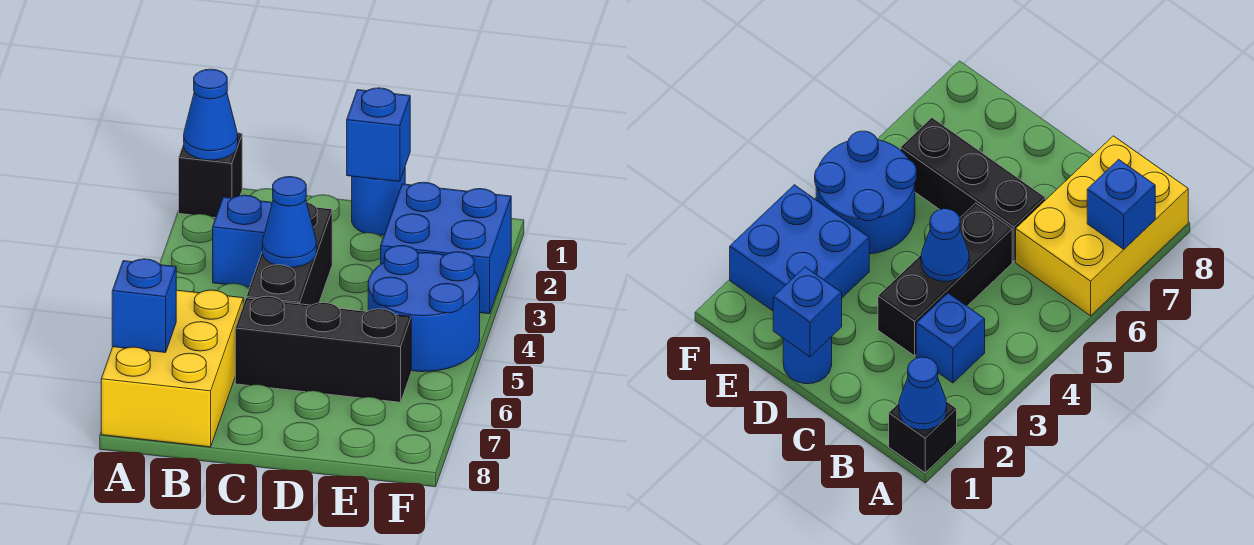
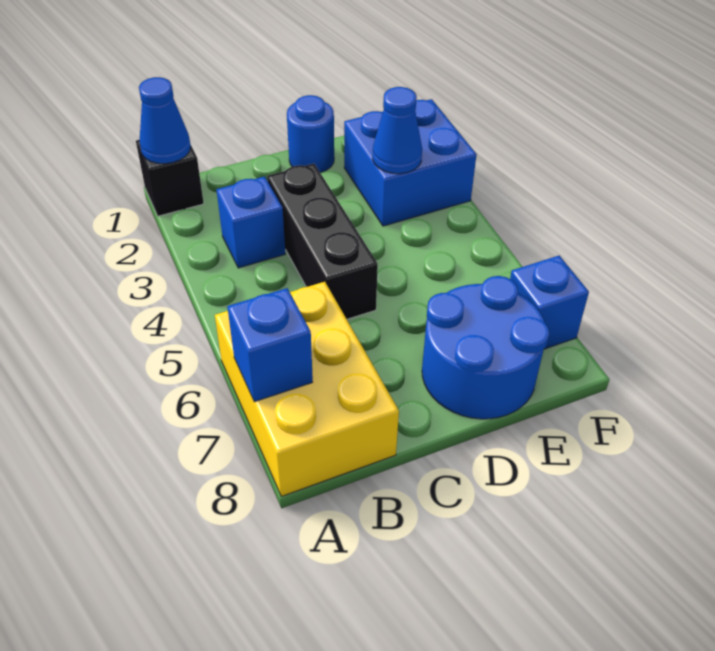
blue 1x1 cone [262,177,316,267] -> blue 1x1 cone moved to [372,87,422,174]
black 1x3 brick [235,296,411,402] -> none
blue 1x1 brick [347,88,410,182] -> blue 1x1 brick moved to [510,256,589,349]
blue 2x2 round brick [368,246,480,372] -> blue 2x2 round brick moved to [422,276,549,419]

